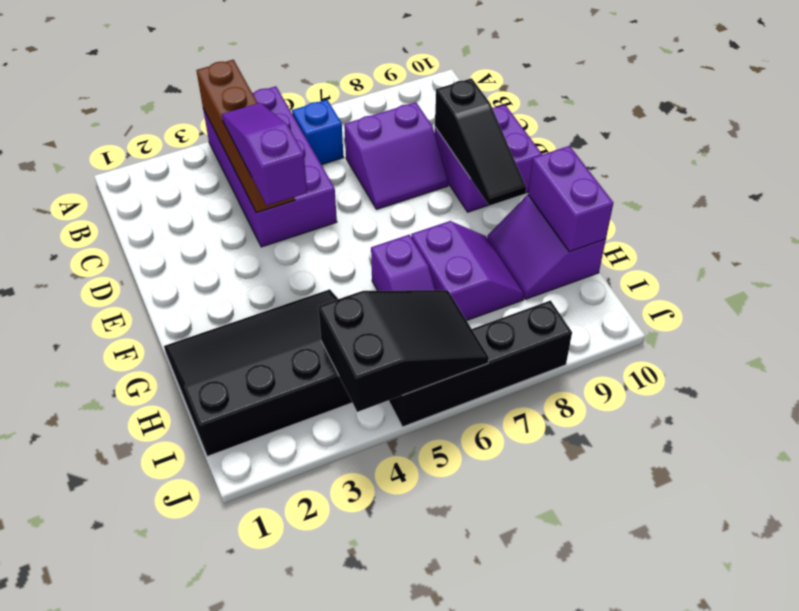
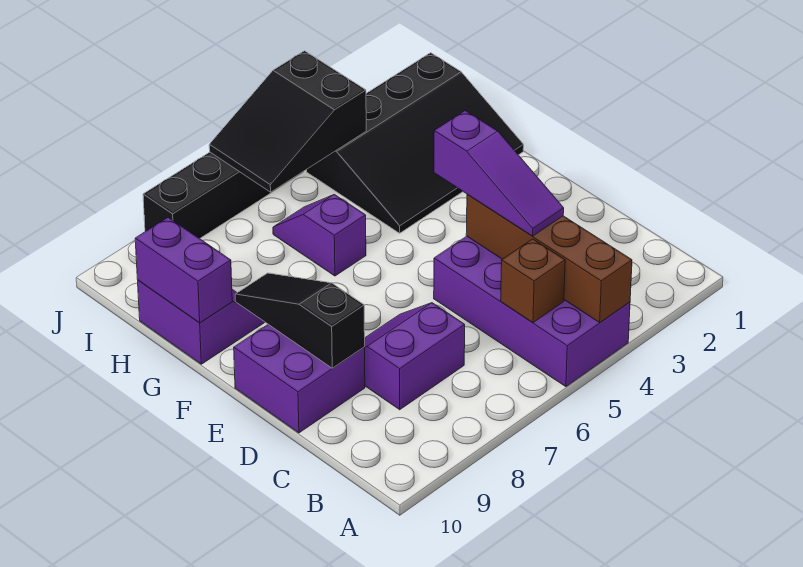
none -> brown 1x1 brick [501,239,565,323]
blue 1x1 brick [292,100,344,165] -> none
purple 2x2 slope [411,221,524,321] -> none

